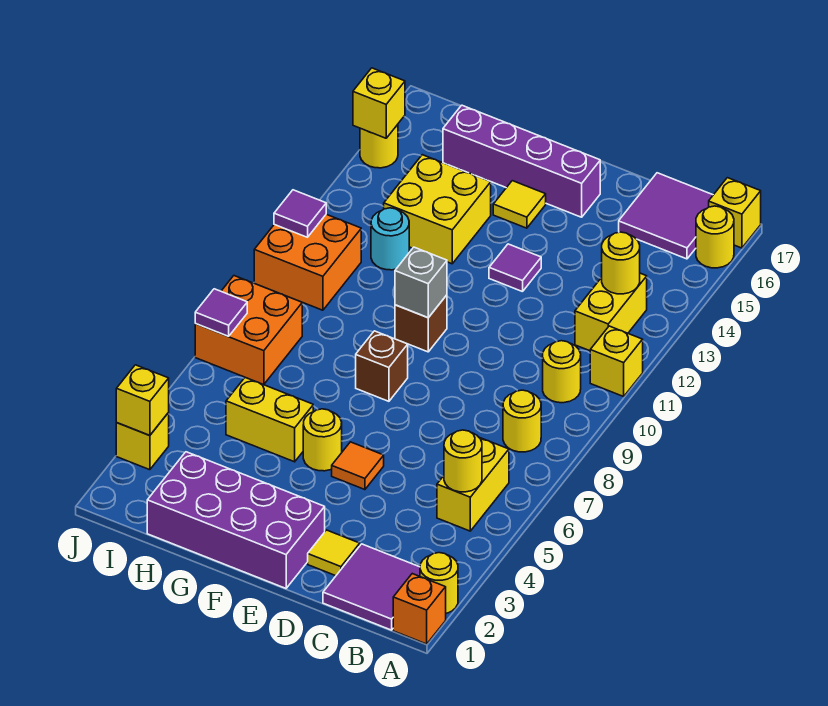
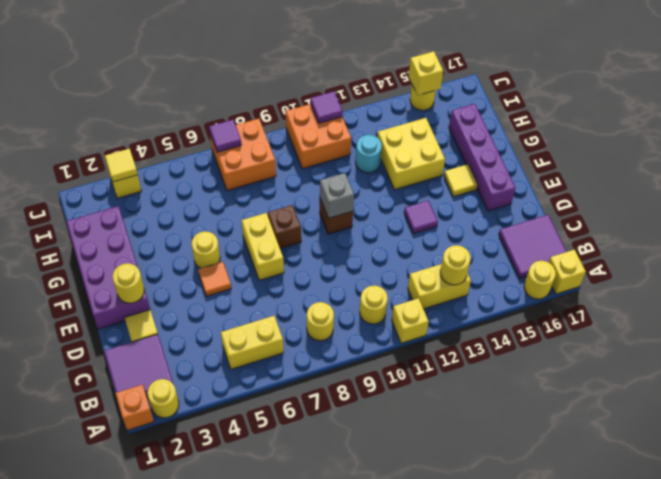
yellow 1x1 round brick [444,430,482,492] -> yellow 1x1 round brick moved to [113,263,144,303]
yellow 1x2 brick [226,378,313,462] -> yellow 1x2 brick moved to [242,213,284,280]
yellow 1x1 brick [116,365,169,435] -> yellow 1x1 tile [105,149,138,182]

